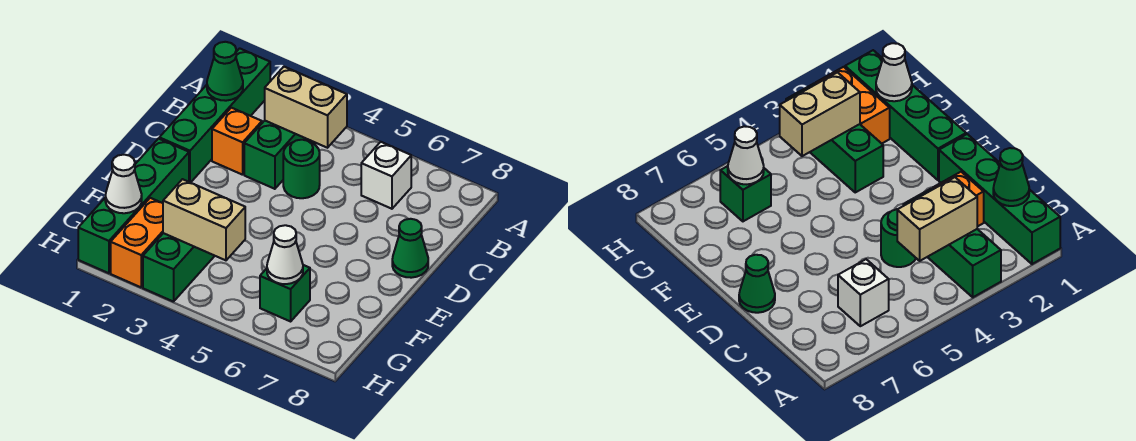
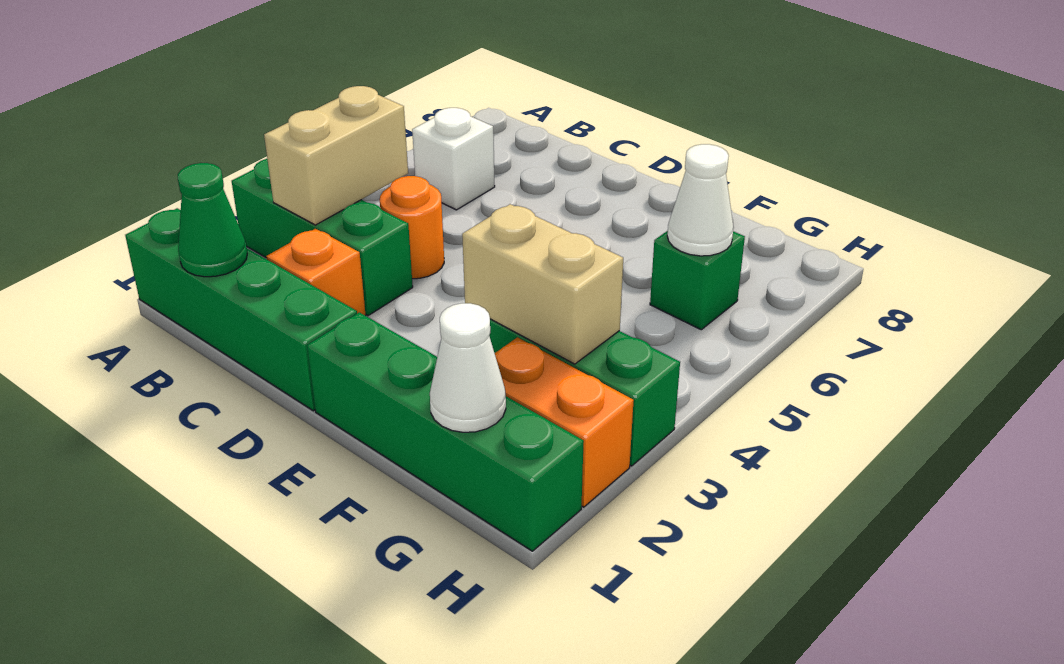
green 1x1 round brick [283,140,320,198] -> orange 1x1 round brick [380,176,444,279]
green 1x1 cone [392,219,428,278] -> none
tan 1x2 brick [163,179,245,260] -> tan 1x2 brick turned to [462,204,623,364]

